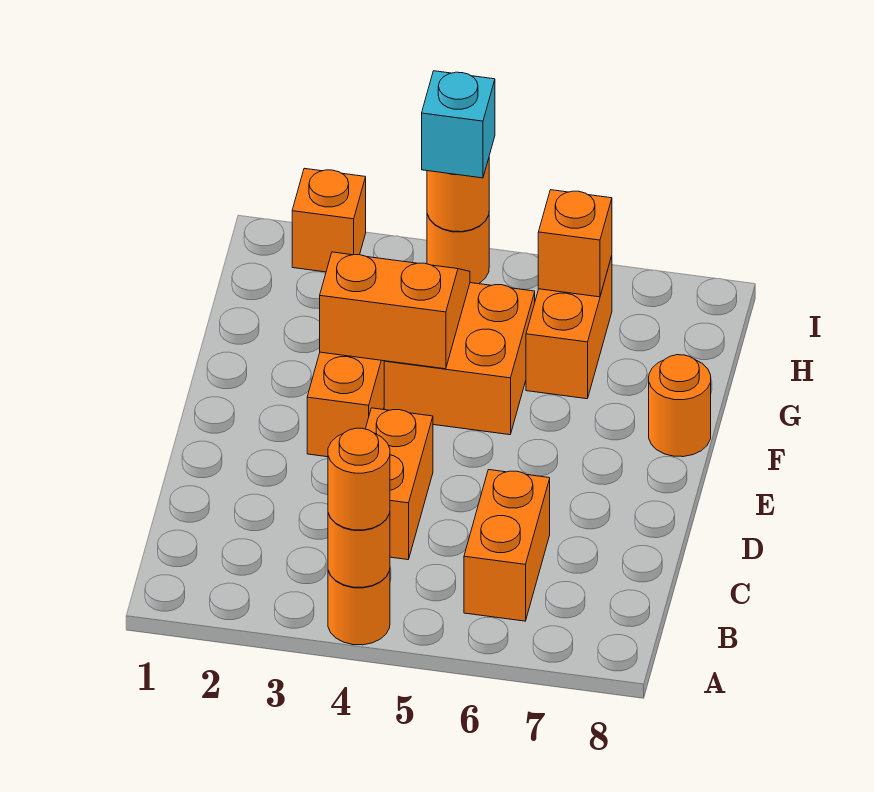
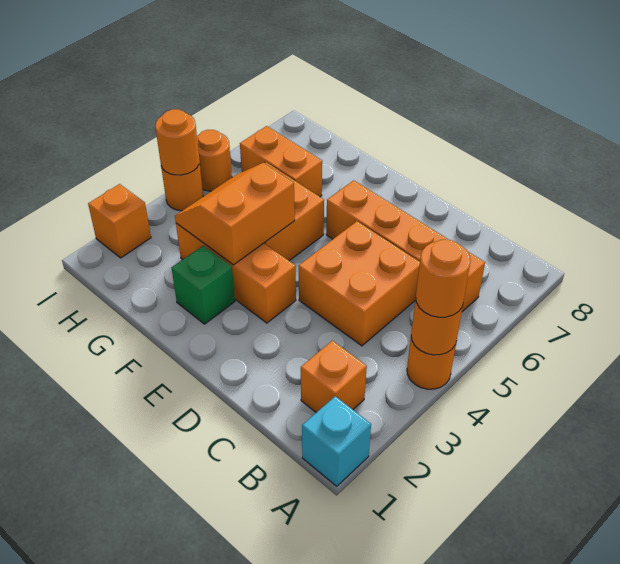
orange 1x2 brick [464,470,550,621] -> orange 1x4 brick [326,180,485,312]
orange 1x2 brick [366,408,433,560] -> orange 2x2 brick [299,221,420,346]
none -> green 1x1 brick [172,246,235,324]
orange 1x1 round brick [649,355,711,457] -> orange 1x1 round brick moved to [197,130,232,191]
orange 1x1 brick [538,190,612,297] -> orange 1x1 brick moved to [301,341,367,412]
cyan 1x1 brick [422,71,495,178] -> cyan 1x1 brick moved to [302,396,371,486]

